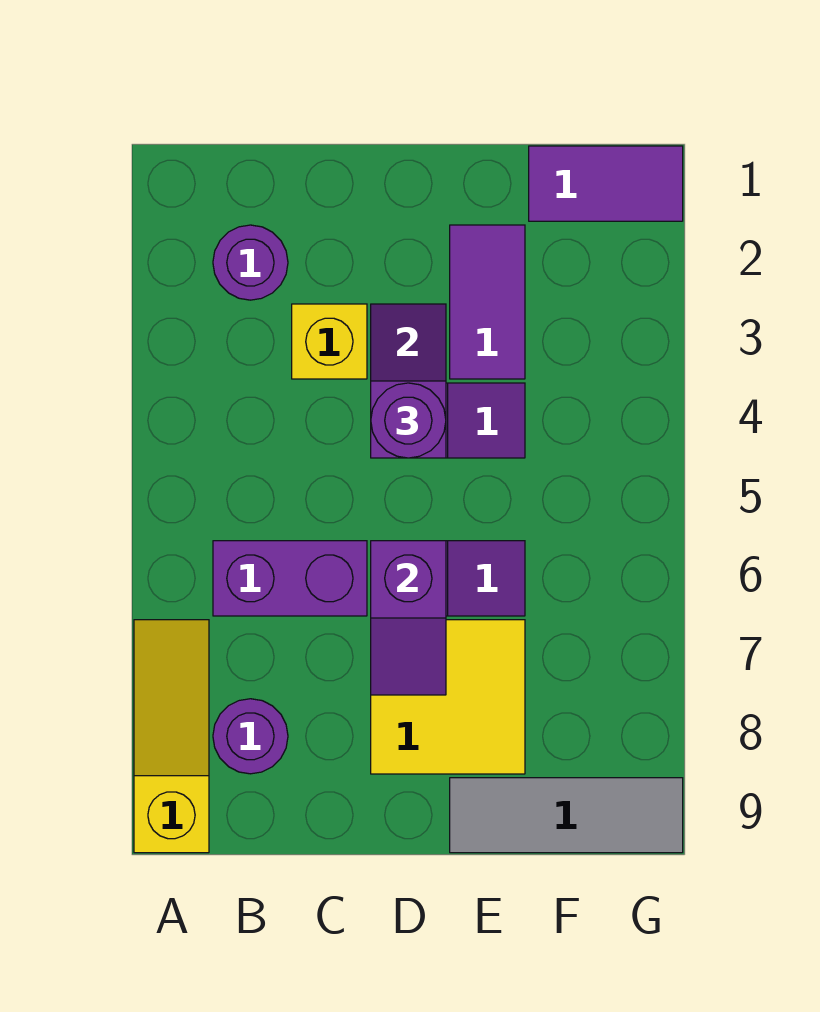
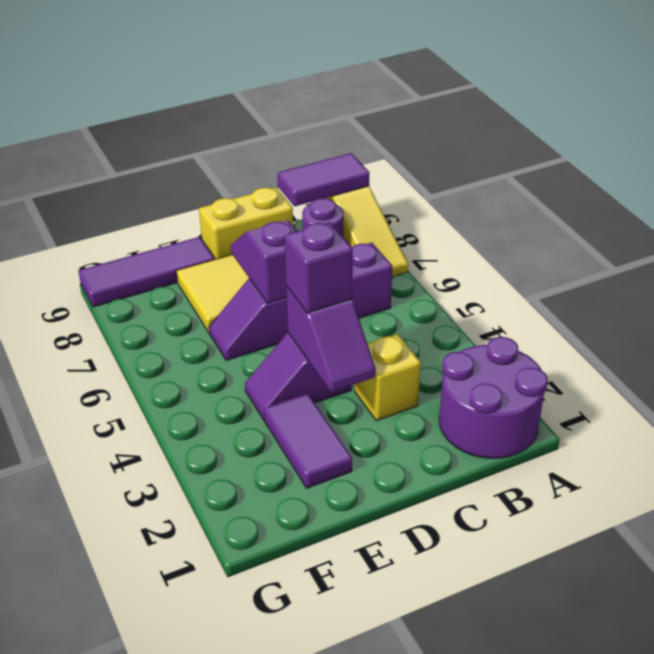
purple 1x1 round brick [213,225,288,300] -> purple 2x2 round brick [439,337,548,458]
none -> yellow 1x2 brick [199,187,293,259]
purple 1x1 round brick [371,383,446,458] -> purple 1x1 brick [284,222,353,313]
grey 1x3 tile [450,778,683,853] -> purple 1x3 tile [78,237,215,307]
purple 1x2 tile [529,146,683,221] -> purple 1x2 tile moved to [277,153,369,206]

